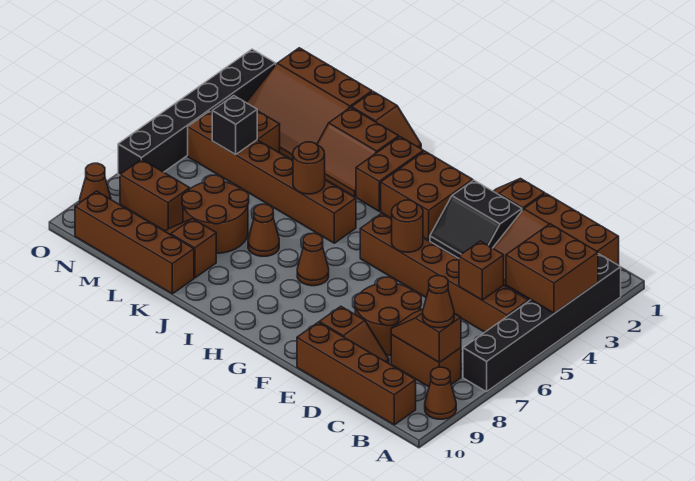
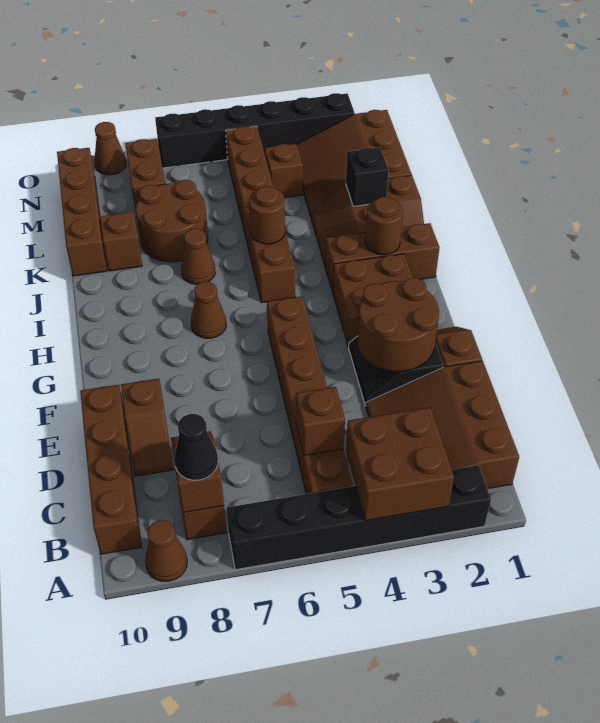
brown 1x1 cone [423,276,454,328] -> black 1x1 cone [174,414,218,480]
brown 2x2 round brick [355,277,421,355] -> brown 2x2 round brick moved to [358,278,439,371]
brown 1x1 round brick [392,200,423,252] -> brown 1x1 round brick moved to [365,197,403,255]
brown 1x2 brick [356,137,423,211] -> brown 1x3 brick [325,223,440,292]
black 1x1 brick [212,96,257,155] -> black 1x1 brick moved to [346,148,389,206]

